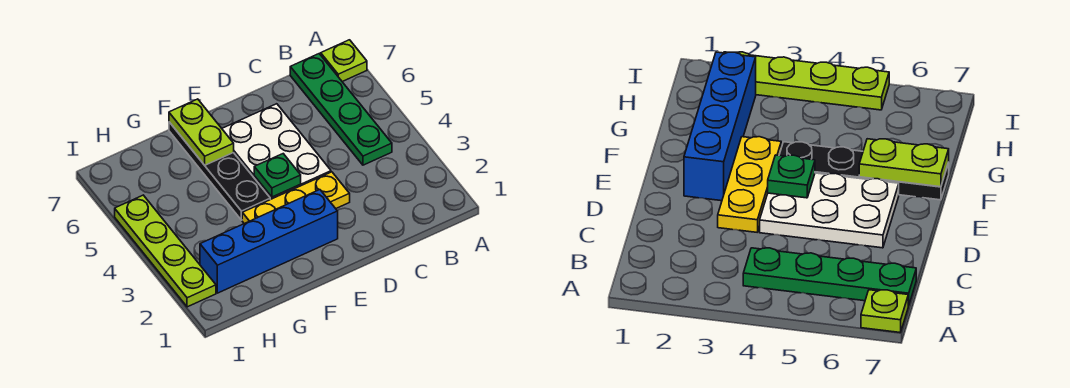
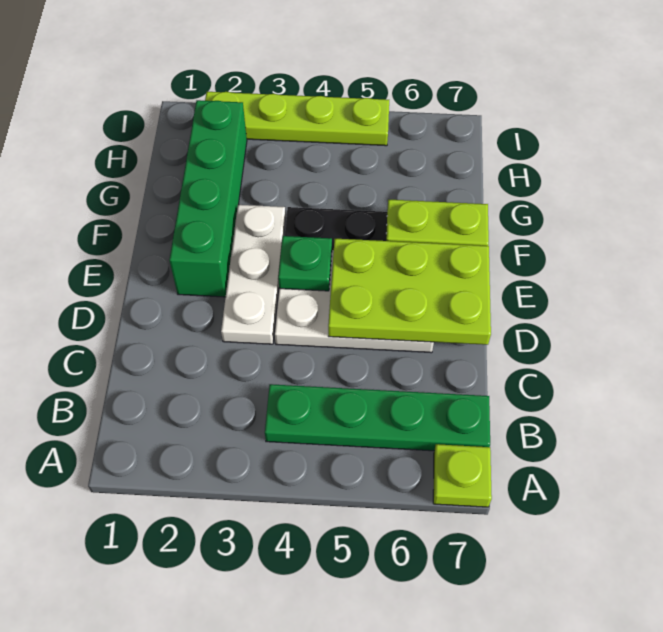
yellow 1x3 plate [242,172,350,224] -> white 1x3 plate [221,205,286,344]
none -> lime 2x3 plate [328,239,491,345]
blue 1x4 brick [200,190,338,293] -> green 1x4 brick [169,100,247,297]

